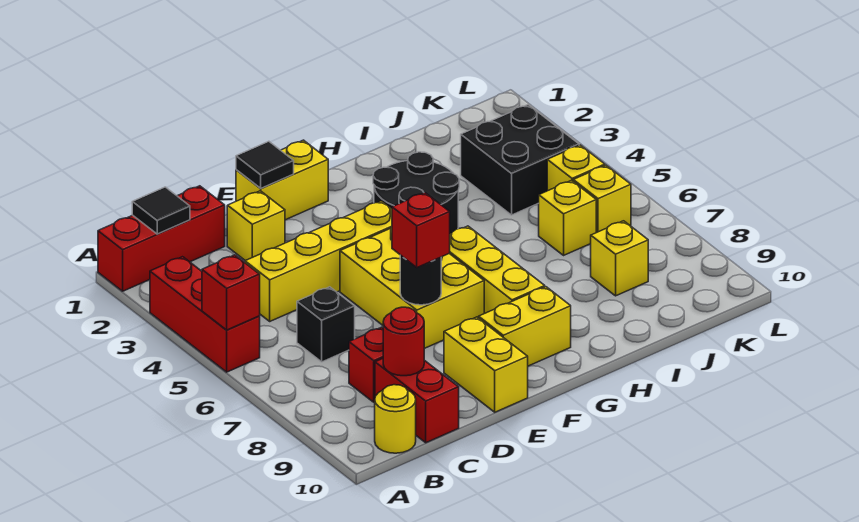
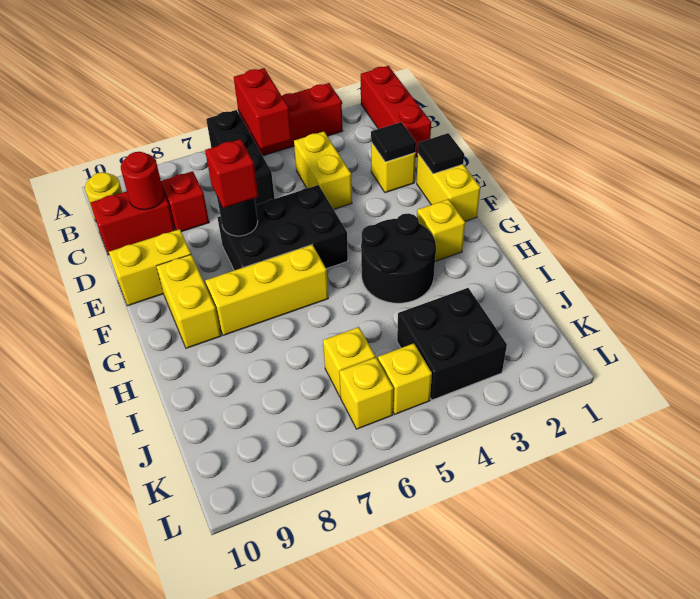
red 1x1 brick [202,255,260,330] -> red 1x2 brick [234,68,291,149]
black 1x1 tile [132,187,190,234] -> black 1x1 tile moved to [371,122,416,162]
yellow 1x4 brick [245,201,392,321] -> yellow 1x2 brick [294,132,352,209]
black 1x1 brick [297,287,355,362] -> black 1x3 brick [206,110,275,205]
yellow 2x3 brick [340,227,484,349] -> black 2x3 brick [217,185,348,270]
yellow 1x1 brick [591,221,648,296] -> yellow 1x1 brick moved to [417,199,465,261]

